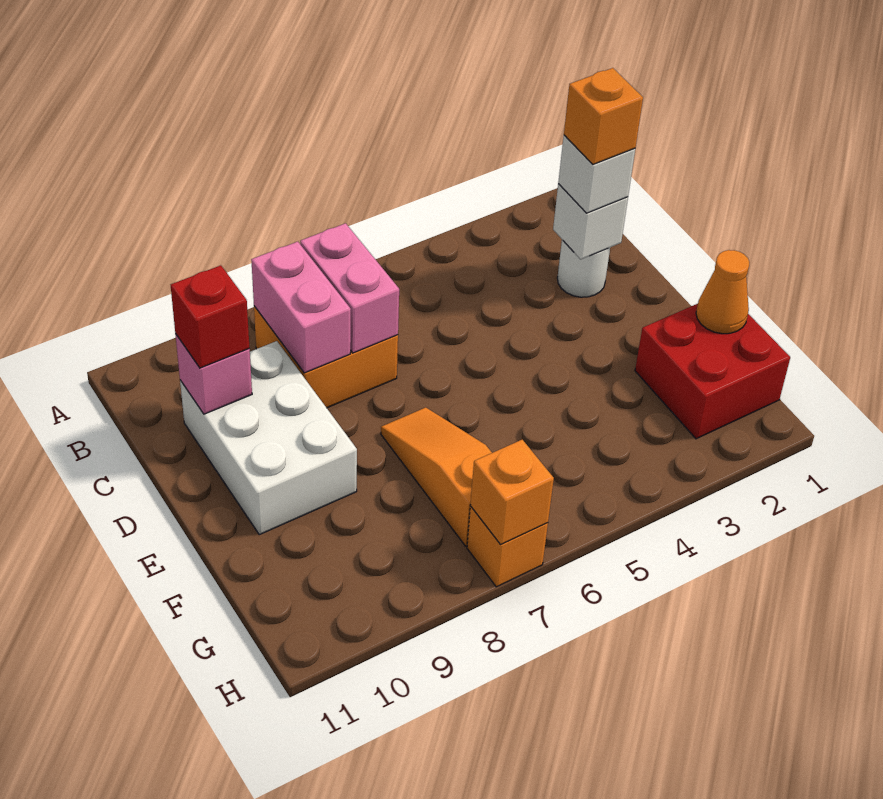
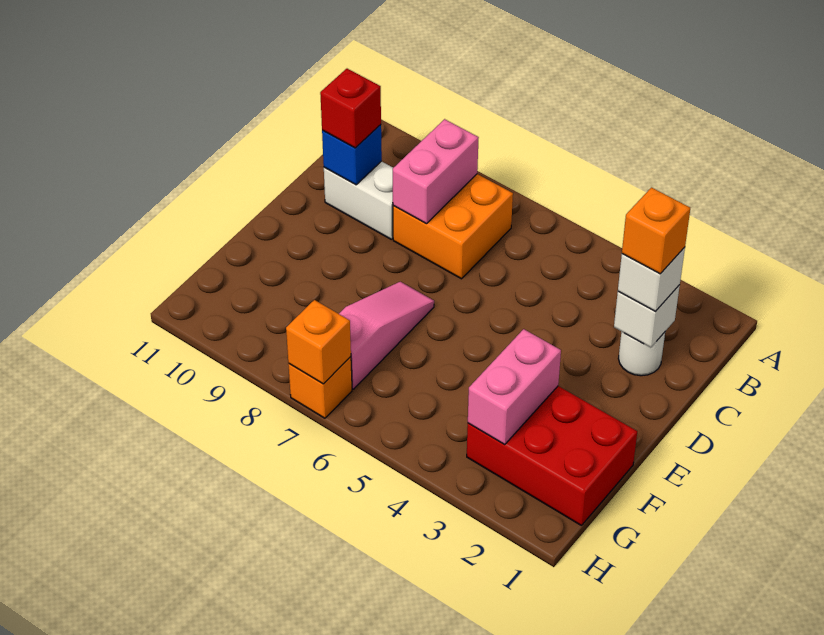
pink 1x2 brick [300,223,399,353] -> pink 1x2 brick moved to [468,329,561,445]
white 2x3 brick [180,341,357,535] -> white 1x2 brick [324,161,393,240]
pink 1x1 brick [175,334,252,414] -> blue 1x1 brick [322,125,382,185]
orange 1x3 slope [381,407,492,546] -> pink 1x3 slope [339,282,434,389]
red 2x2 brick [635,304,790,439] -> red 2x3 brick [467,386,637,526]
orange 1x1 cone [696,250,749,334] -> none

